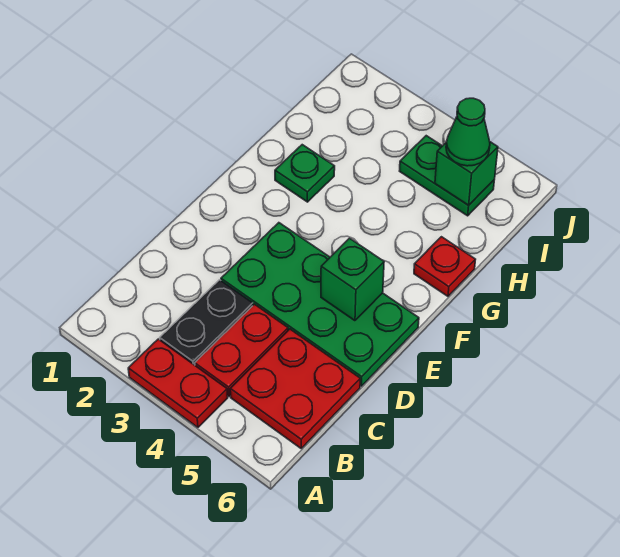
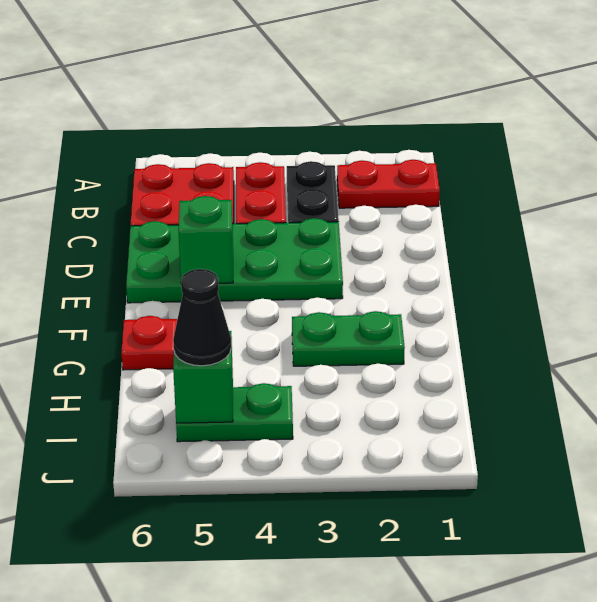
red 1x2 plate [128,339,228,427] -> red 1x2 plate moved to [337,160,440,208]
green 1x1 plate [275,145,335,202] -> green 1x2 plate [292,311,405,366]
green 1x1 cone [446,98,490,166] -> black 1x1 cone [173,269,231,366]

